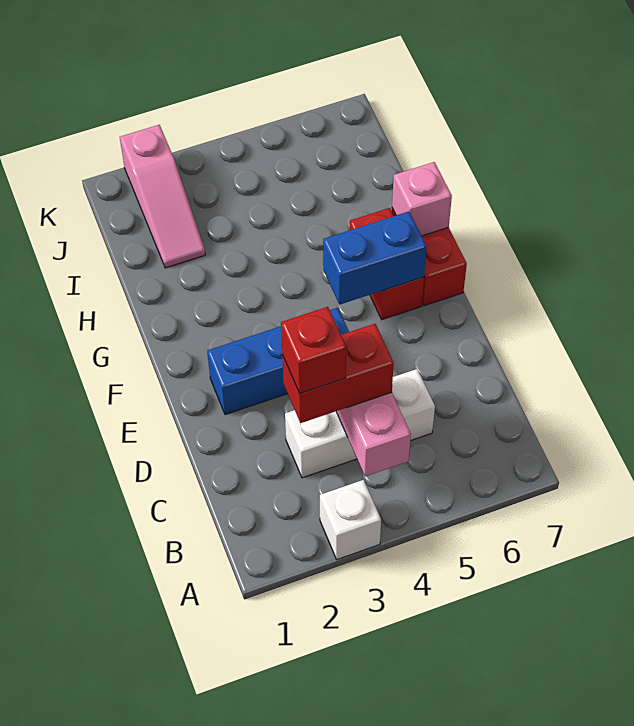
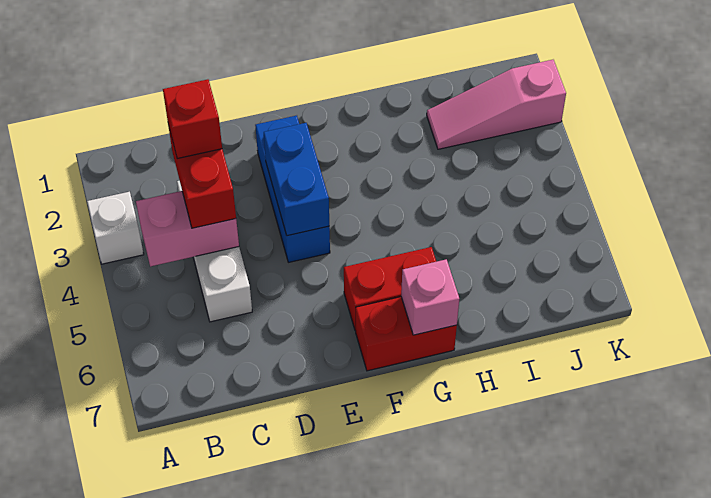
blue 1x2 brick [323,212,426,305] -> blue 1x2 brick moved to [264,123,329,236]

